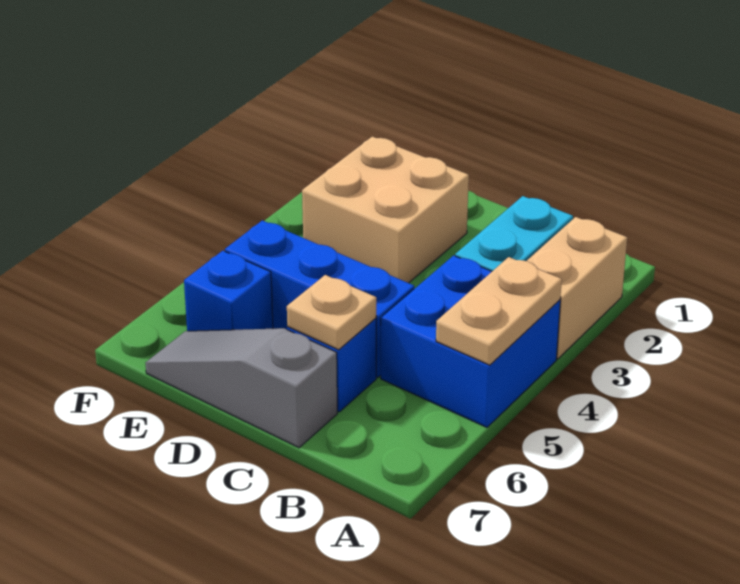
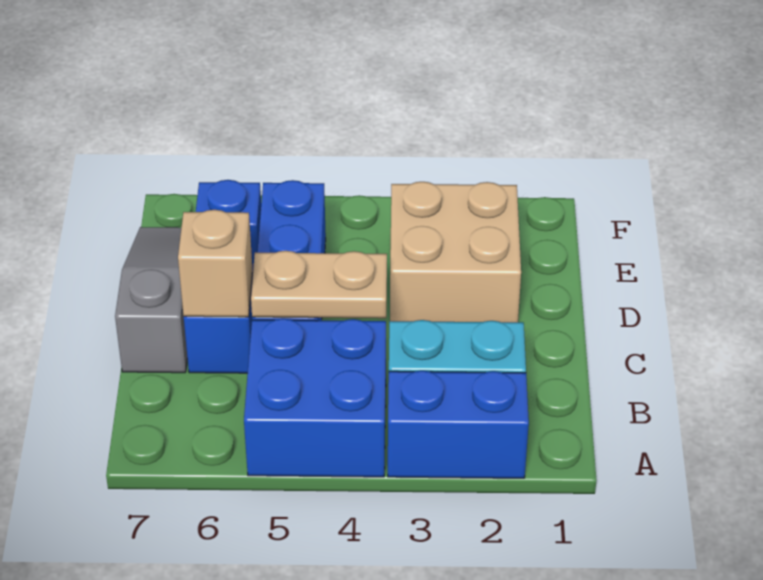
tan 1x2 brick [527,217,627,359] -> blue 1x2 brick [388,371,529,478]
tan 1x2 plate [436,257,562,365] -> tan 1x2 plate moved to [251,251,387,318]
tan 1x1 plate [287,275,376,350] -> tan 1x1 brick [178,210,253,317]

